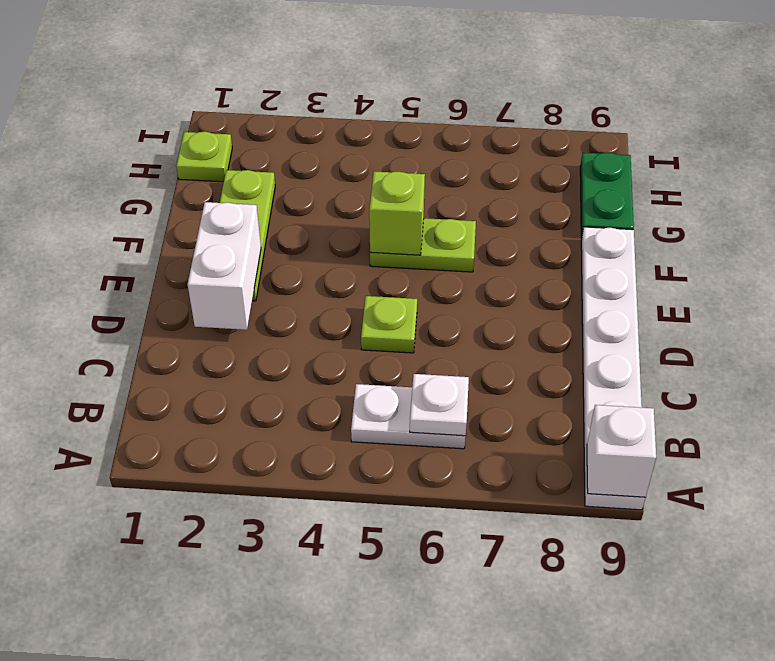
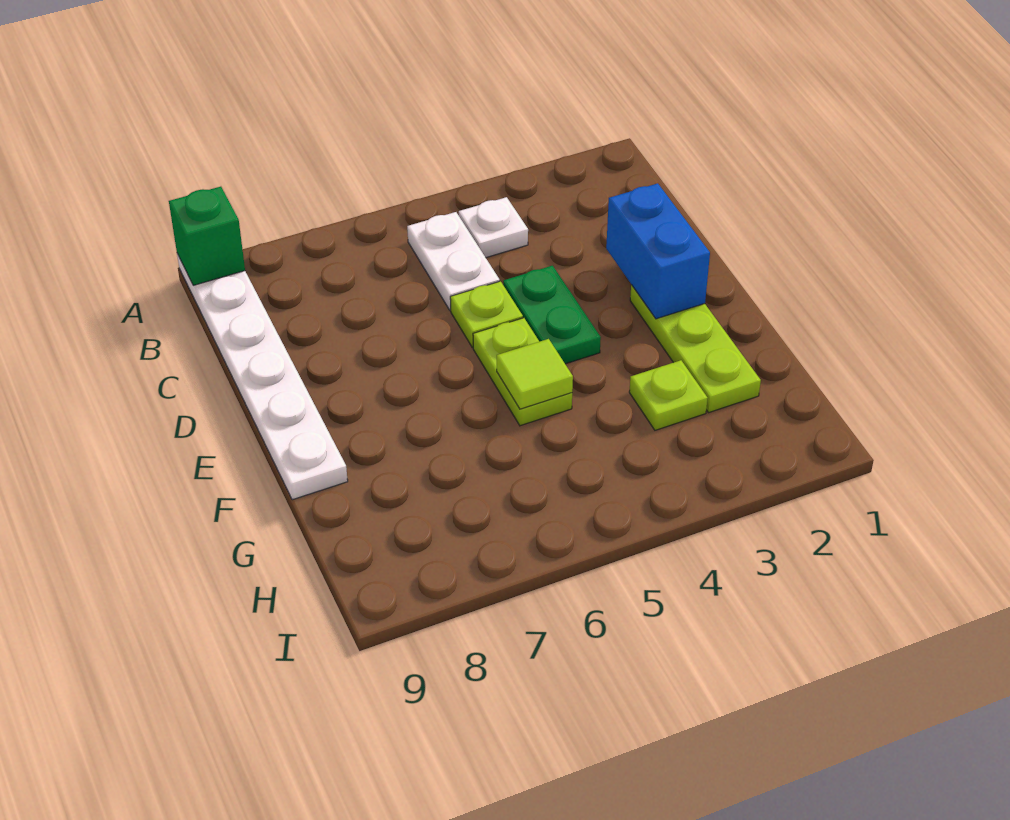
white 1x1 brick [587,405,656,497] -> green 1x1 brick [169,187,245,285]
white 1x2 plate [351,384,466,449] -> white 1x2 plate turned to [407,212,500,310]
white 1x1 plate [410,374,469,436] -> white 1x1 plate moved to [459,197,528,258]
white 1x2 brick [188,202,261,330] -> blue 1x2 brick [606,183,710,319]
lime 1x2 plate [370,218,476,272] -> lime 1x2 plate turned to [473,318,572,426]
lime 1x1 brick [369,171,425,255] -> lime 1x1 tile [497,339,573,409]
green 1x2 plate [580,152,634,238] -> green 1x2 plate moved to [503,266,601,364]
lime 1x1 plate [176,132,232,182] -> lime 1x1 plate moved to [629,360,708,430]

